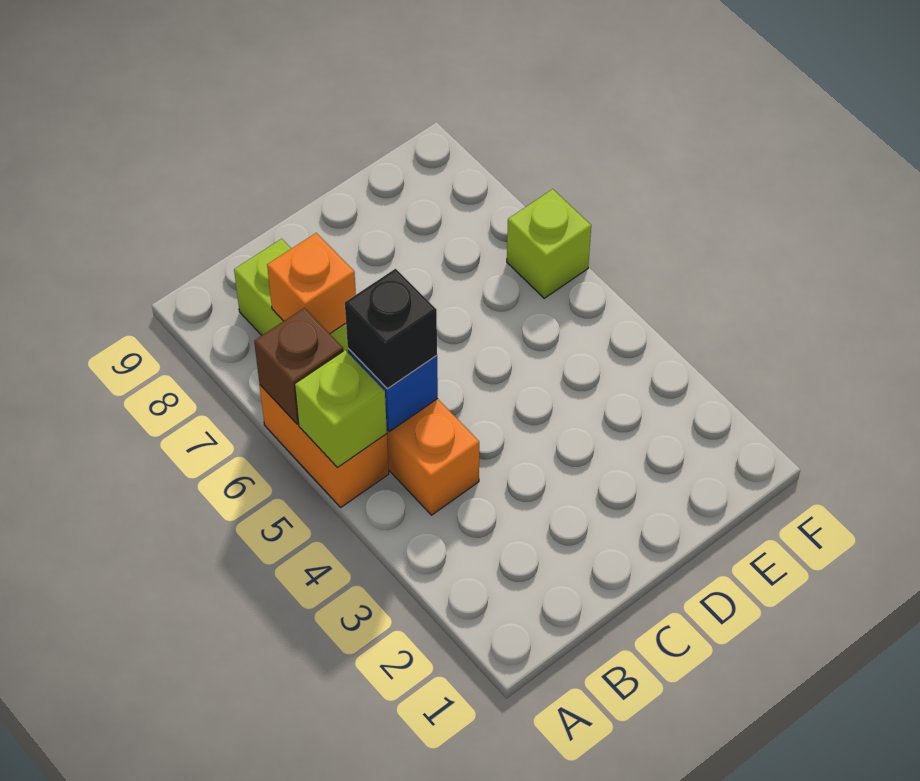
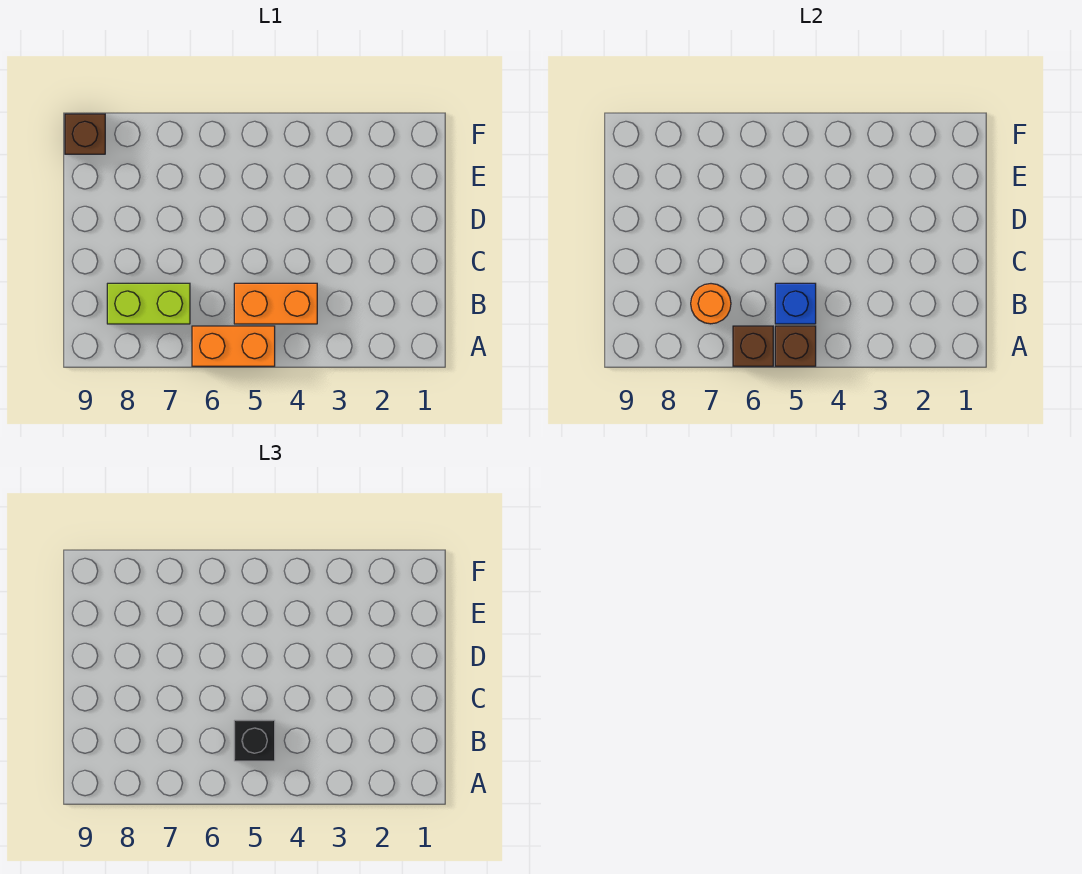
lime 1x1 brick [295,350,387,468] -> brown 1x1 brick [775,326,816,366]
orange 1x1 brick [267,233,356,334] -> orange 1x1 round brick [691,284,731,324]
lime 1x1 brick [507,189,591,298] -> none
none -> brown 1x1 brick [65,114,105,154]

